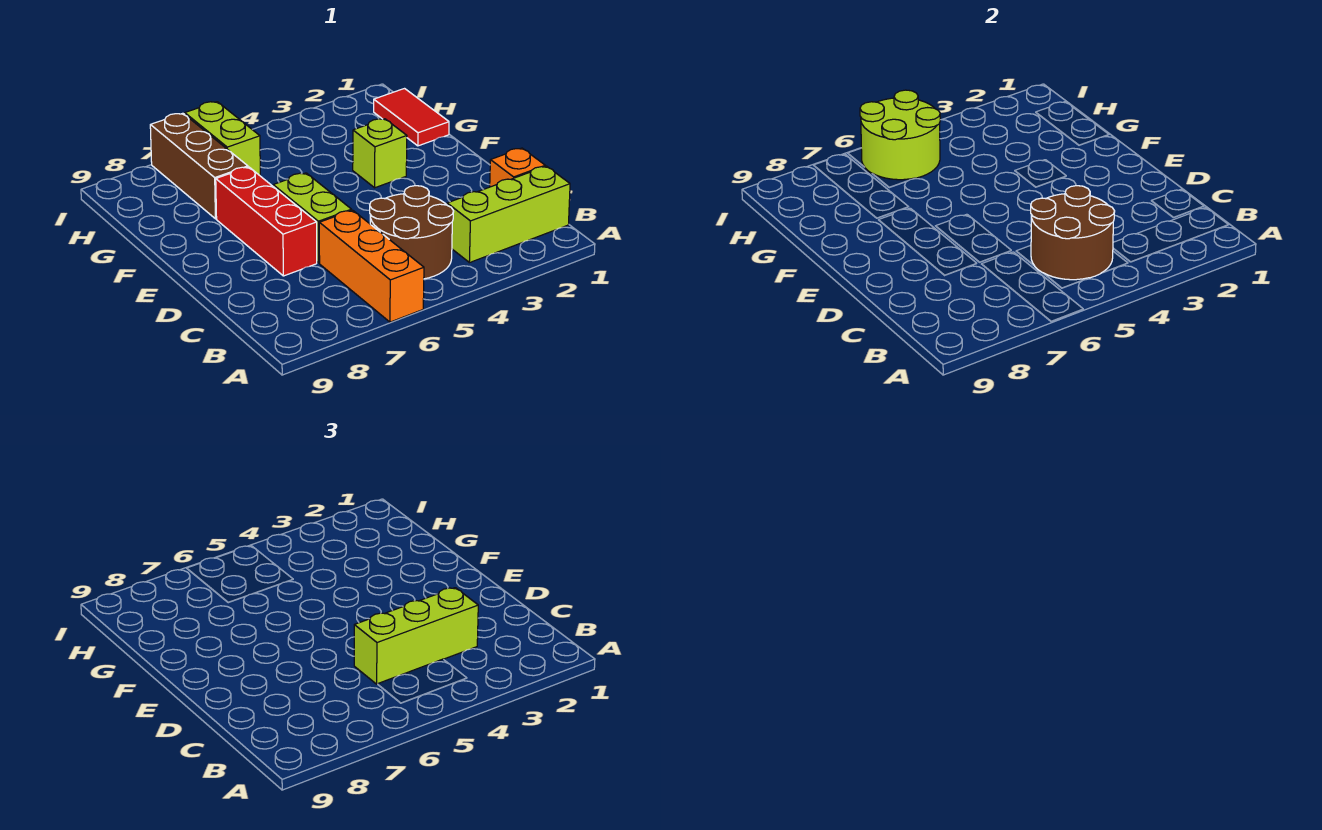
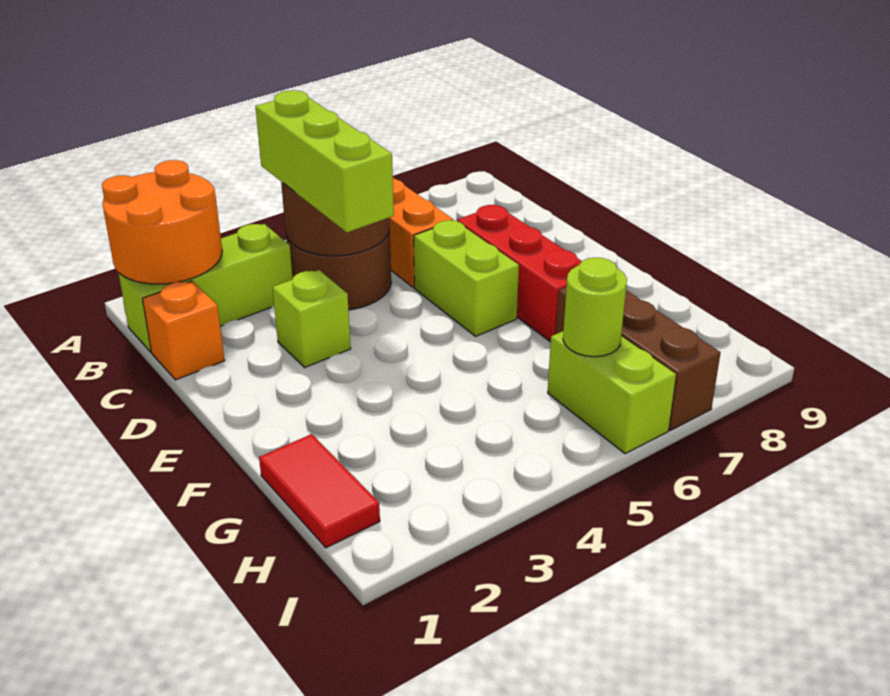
none -> orange 2x2 round brick [102,160,222,284]
lime 1x3 brick [354,588,478,684] -> lime 1x3 brick turned to [255,90,394,232]
lime 1x1 brick [353,119,407,188] -> lime 1x1 brick moved to [273,270,351,367]
lime 2x2 round brick [860,90,940,180] -> lime 1x1 round brick [563,258,627,357]

